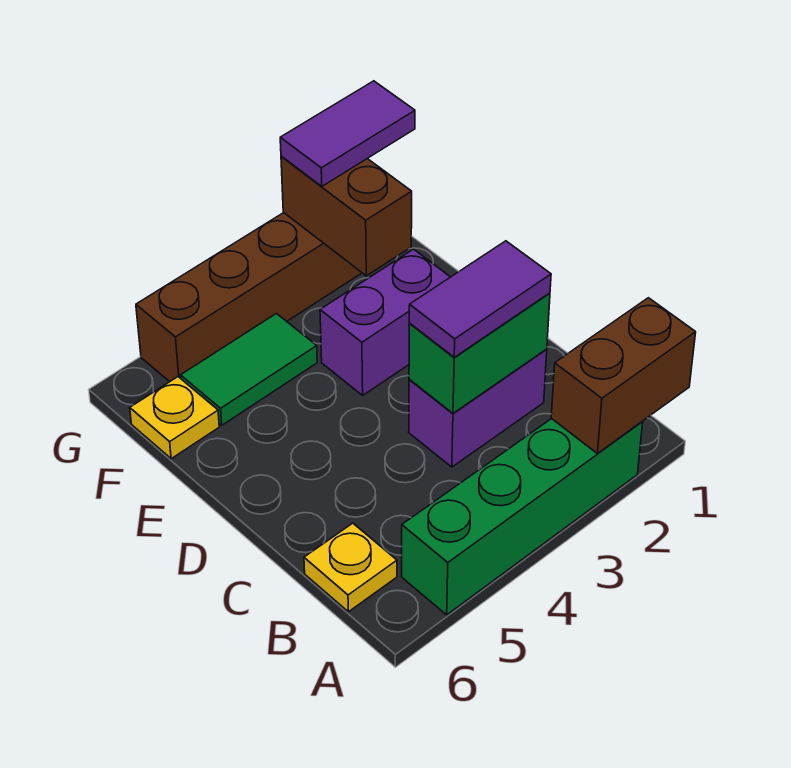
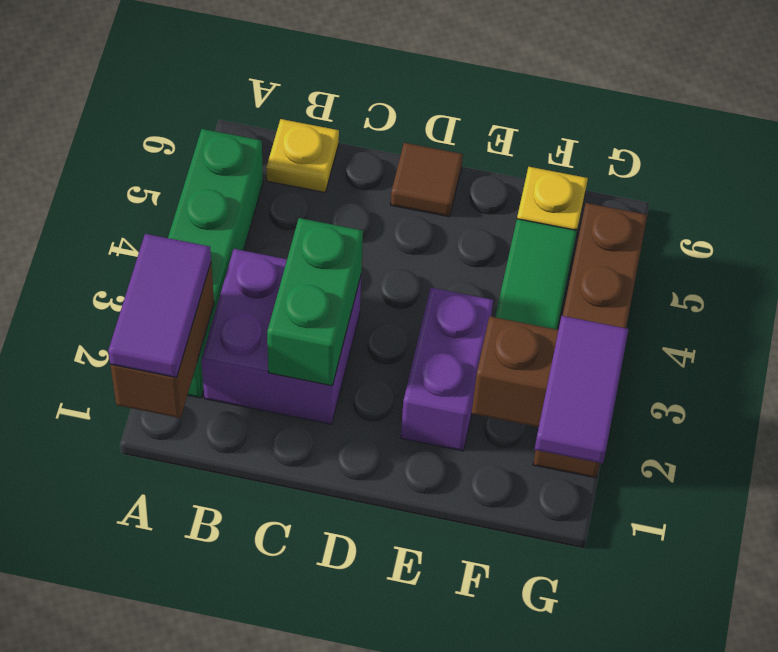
purple 1x2 brick [409,349,547,467] -> purple 2x2 brick [201,249,361,424]
purple 1x2 tile [409,241,551,357] -> purple 1x2 tile moved to [108,234,211,378]
none -> brown 1x1 tile [391,143,463,217]

